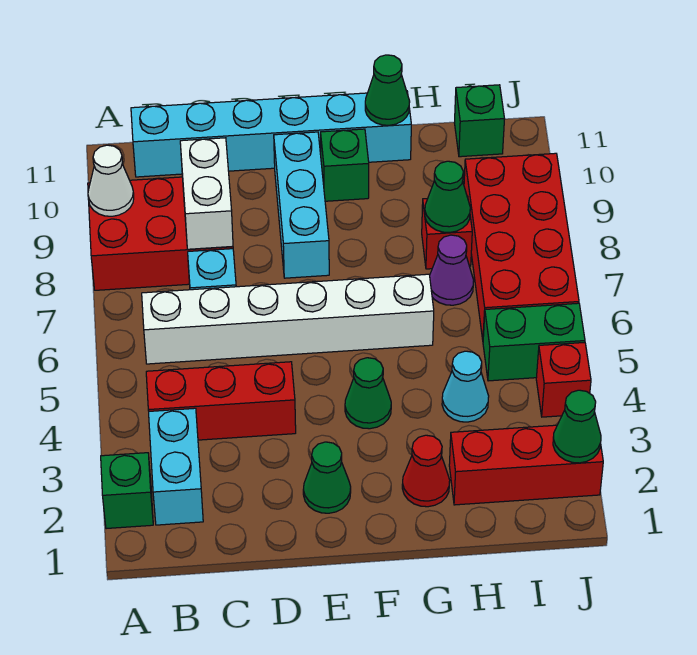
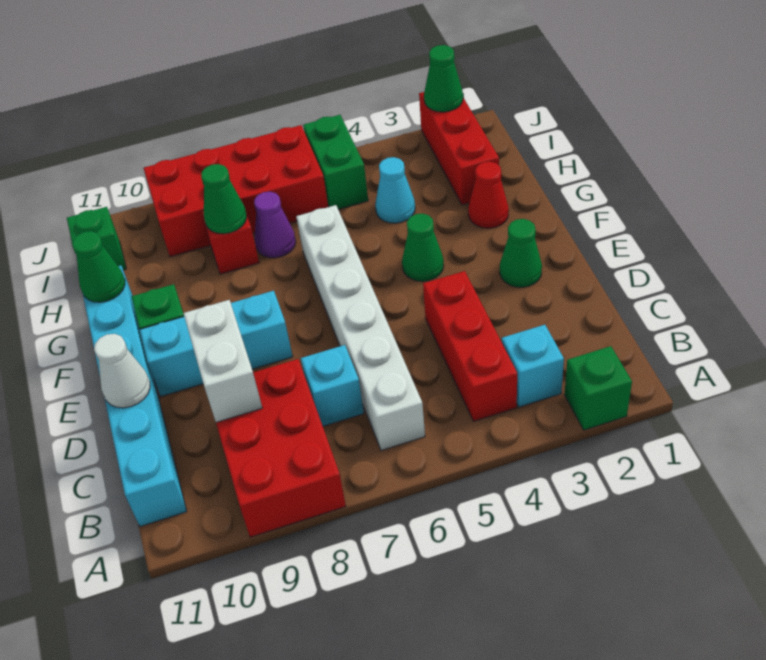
white 1x1 cone [88,145,134,216] -> white 1x1 cone moved to [94,334,150,408]
cyan 1x2 brick [149,408,203,525] -> cyan 1x1 brick [502,325,564,407]
white 1x2 brick [180,138,233,249] -> white 1x2 brick turned to [183,300,262,422]
red 1x1 brick [536,342,591,417] -> none

